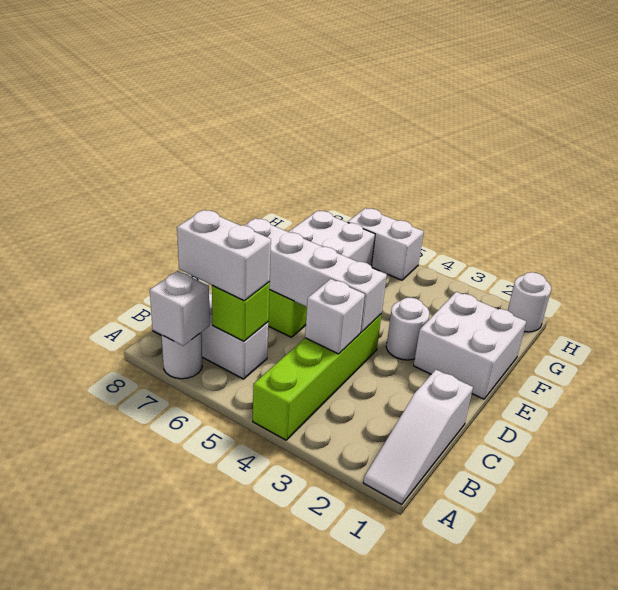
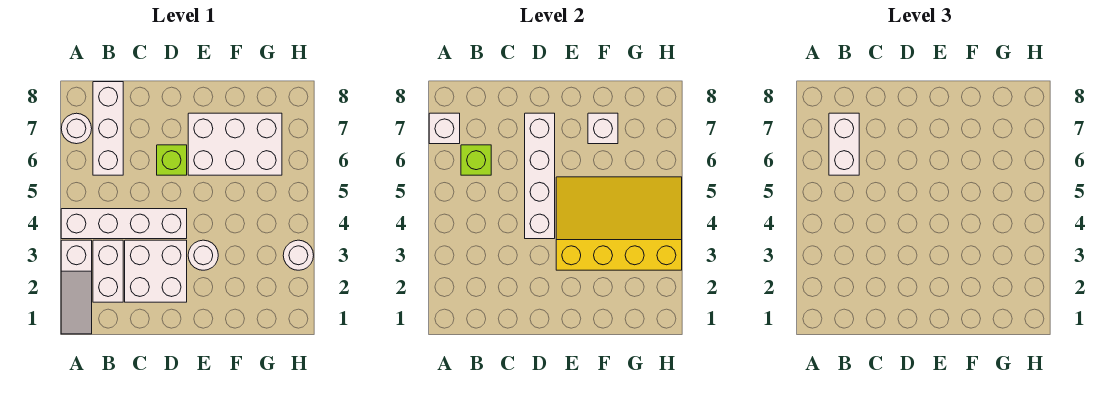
white 1x3 slope [364,370,473,504] -> white 1x3 slope turned to [61,240,92,334]
lime 1x4 brick [253,314,382,440] -> white 1x4 brick [61,209,187,239]
white 1x1 brick [305,279,365,354] -> white 1x1 brick moved to [588,113,618,144]
white 2x2 brick [414,292,526,399] -> white 2x2 brick moved to [125,240,187,302]
none -> yellow 3x4 slope [556,177,682,270]
white 1x1 round brick [508,272,551,332] -> white 1x1 round brick moved to [283,240,314,270]
white 1x2 brick [348,208,424,280] -> white 1x2 brick moved to [93,240,123,302]

